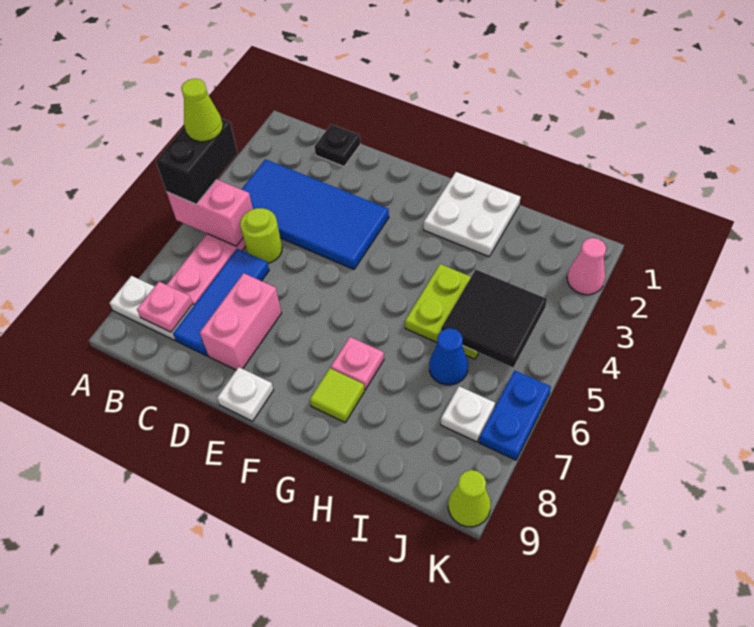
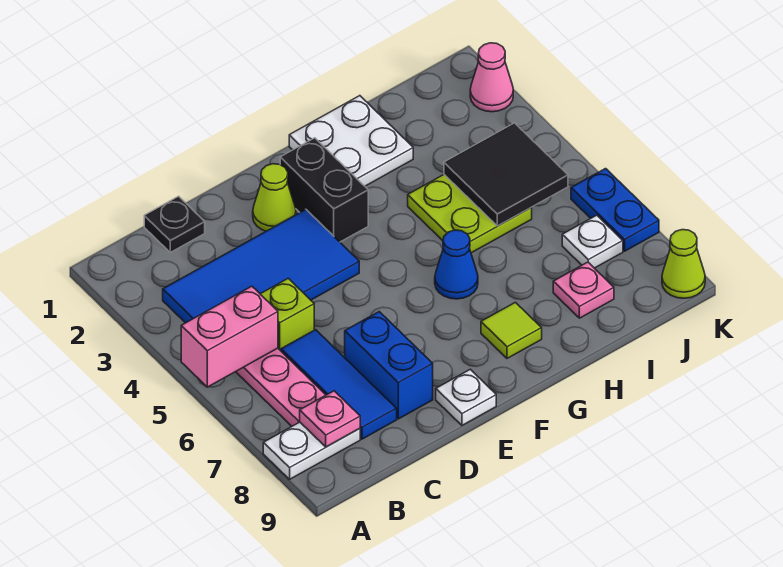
black 1x2 brick [156,119,238,204] -> black 1x2 brick moved to [280,138,368,242]
lime 1x1 cone [181,79,223,142] -> lime 1x1 cone moved to [253,164,296,231]
lime 1x1 round brick [240,208,282,263] -> lime 1x1 brick [261,278,314,351]
pink 1x2 brick [200,273,281,370] -> blue 1x2 brick [345,312,433,419]
pink 1x1 plate [331,337,384,390] -> pink 1x1 plate moved to [553,262,614,318]
blue 1x1 cone [429,328,468,385] -> blue 1x1 cone moved to [435,230,478,299]

